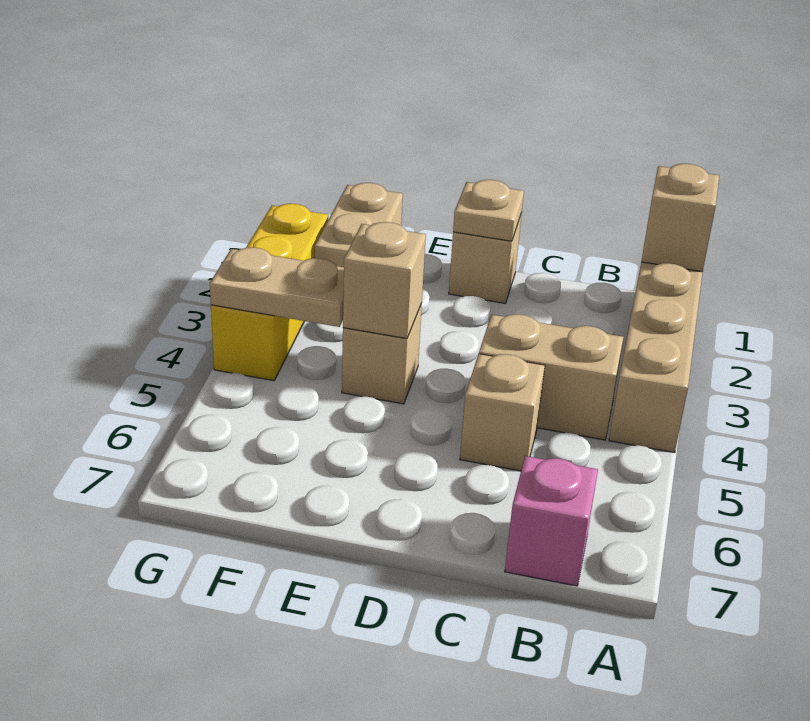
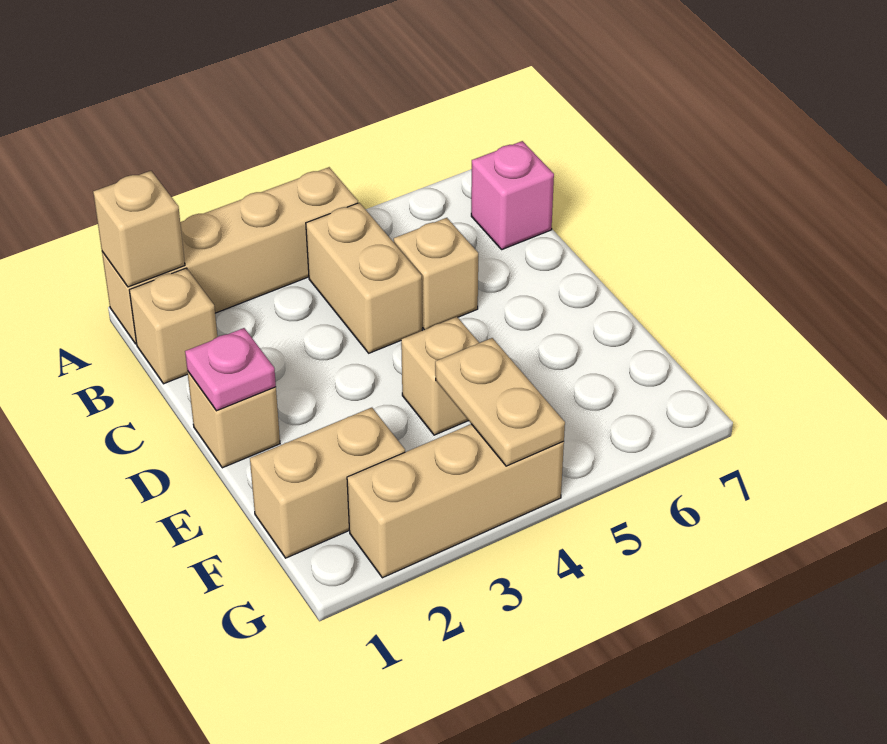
tan 1x1 plate [453,180,524,241] -> pink 1x1 plate [185,328,276,411]
tan 1x1 brick [343,222,426,339] -> tan 1x1 brick moved to [129,268,217,384]
yellow 1x3 brick [211,204,328,381] -> tan 1x3 brick [347,424,564,578]

